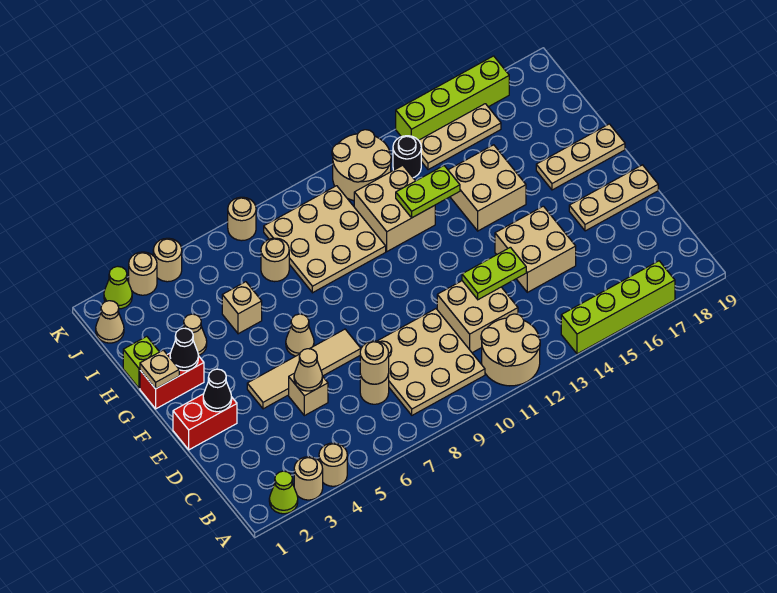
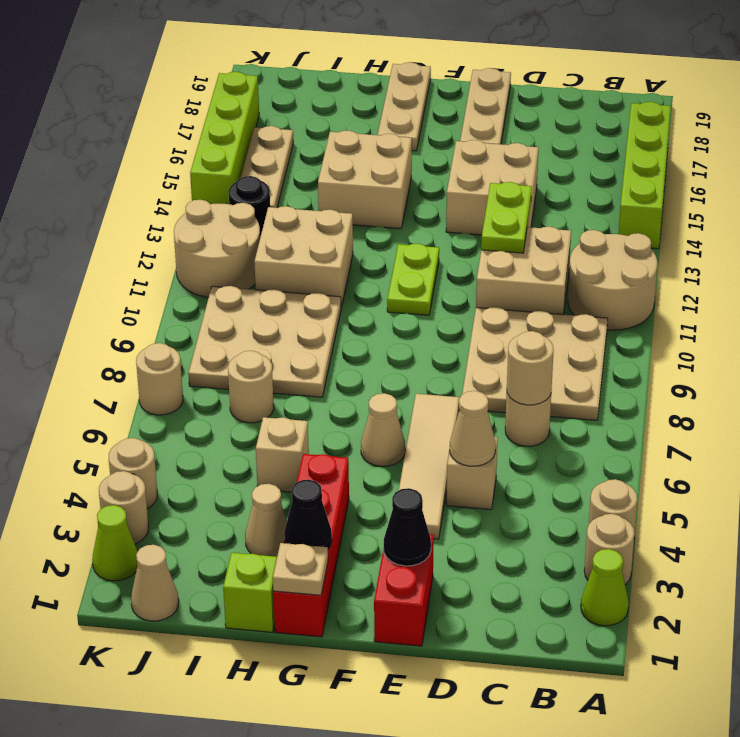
red 1x2 brick [140,353,204,409] -> red 1x4 brick [273,454,349,637]
lime 1x2 plate [396,166,460,218] -> lime 1x2 plate moved to [387,244,439,315]

